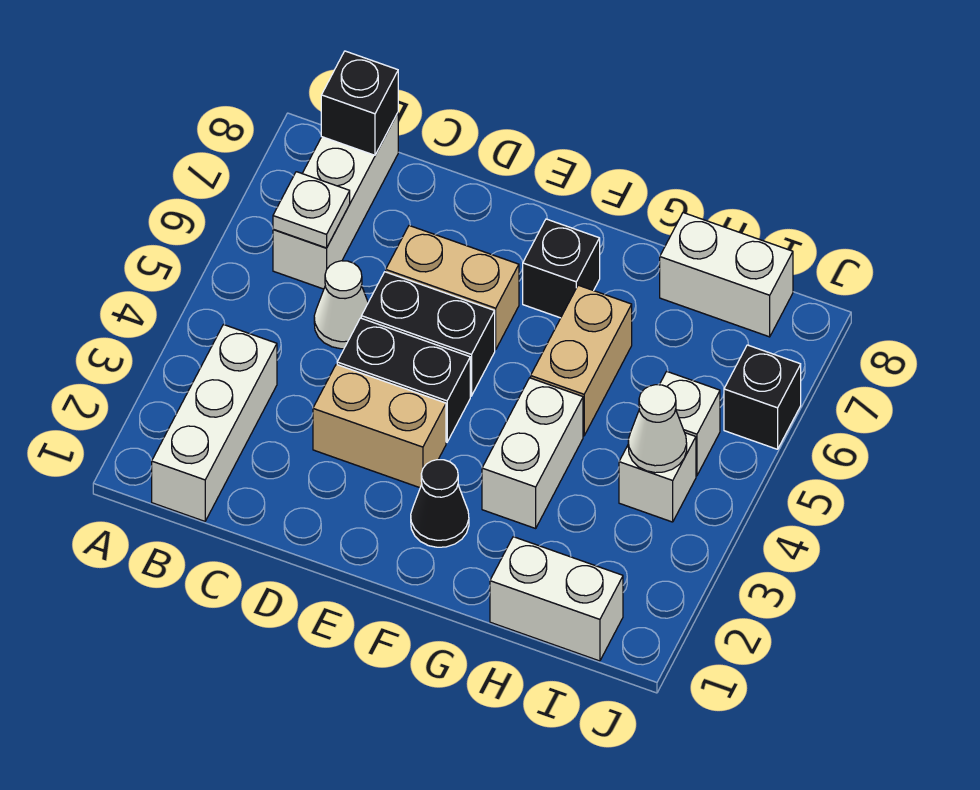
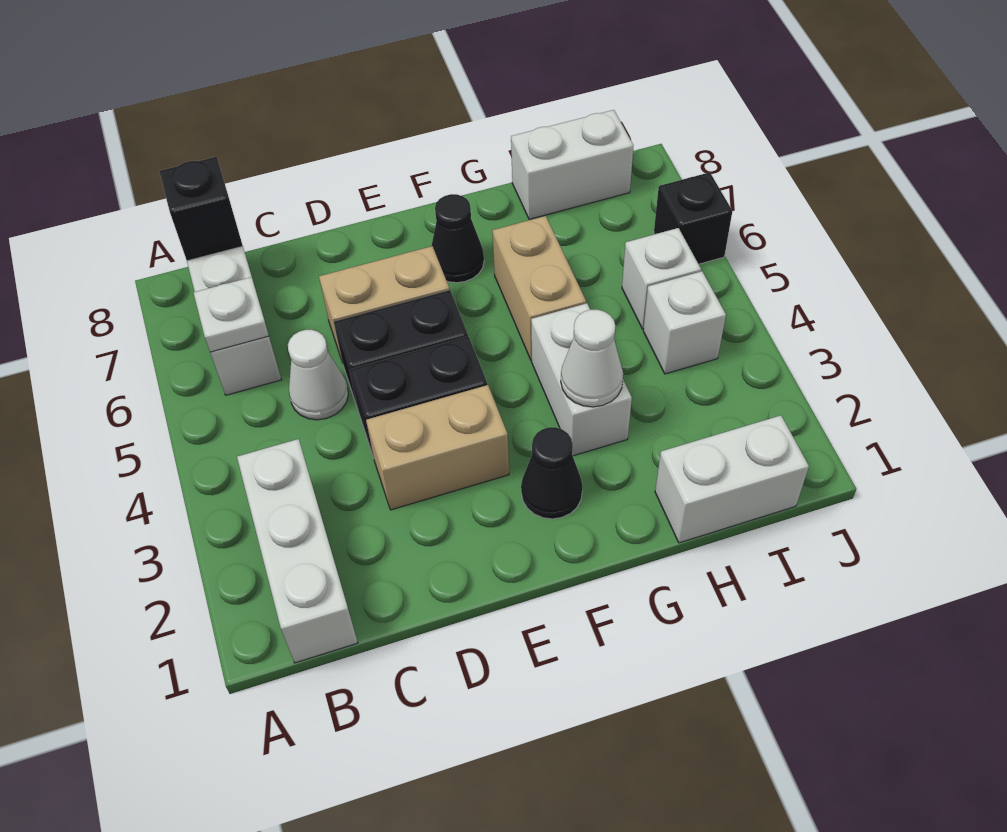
black 1x1 brick [523,219,600,318] -> black 1x1 cone [432,194,484,283]
white 1x1 cone [628,385,687,473] -> white 1x1 cone moved to [561,310,623,407]

